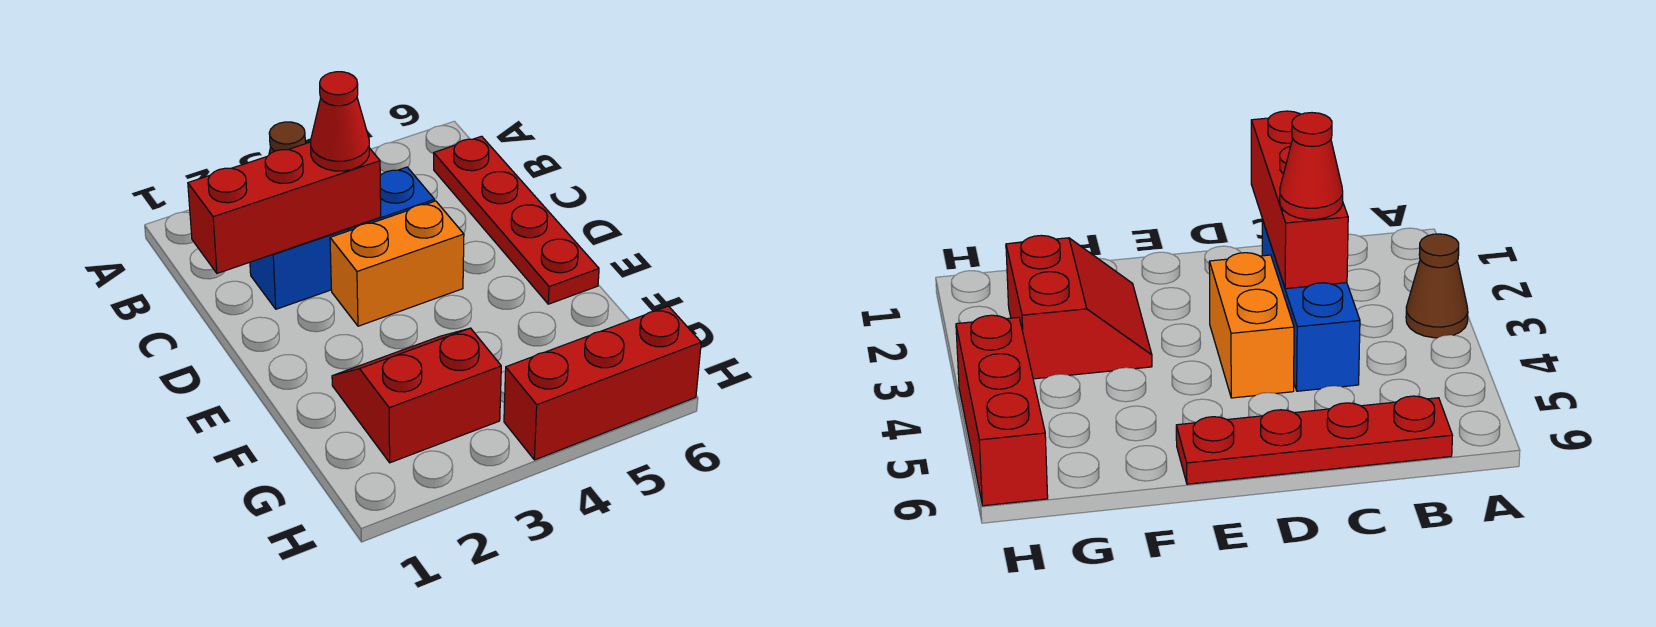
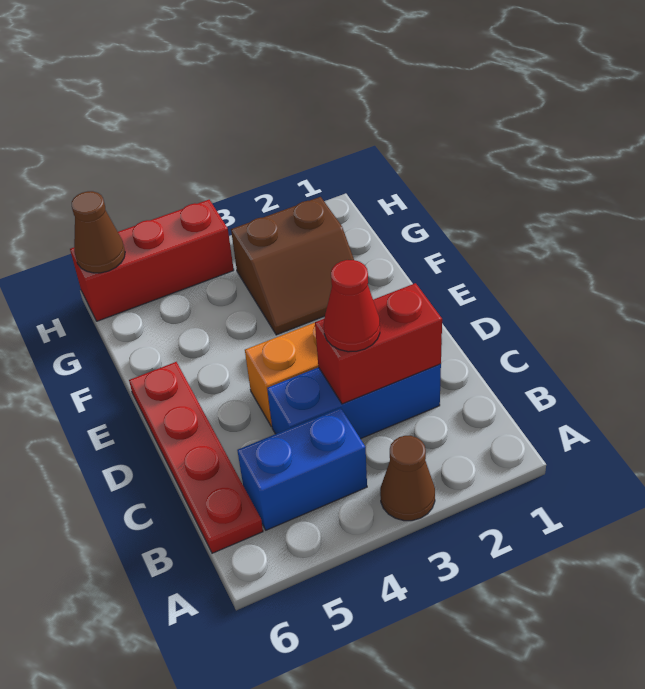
none -> blue 1x2 brick [237,408,367,530]
red 1x3 brick [188,142,381,273] -> red 1x2 brick [315,283,442,404]
red 2x2 slope [332,328,501,463] -> brown 2x2 slope [231,197,354,335]
none -> brown 1x1 cone [72,191,125,273]

